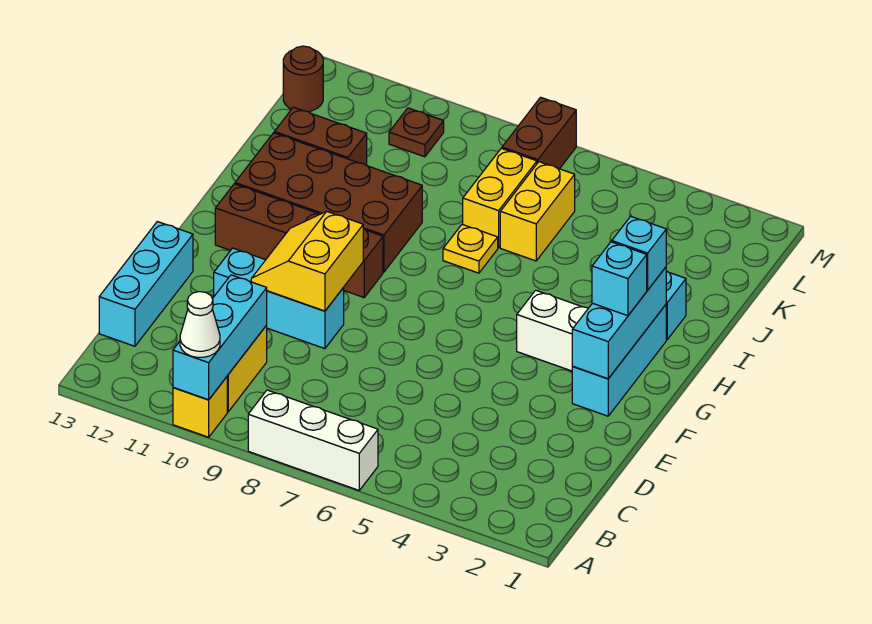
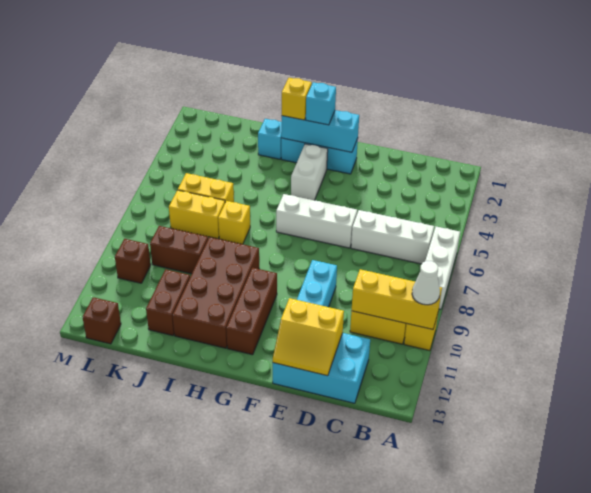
cyan 1x3 brick [173,275,267,400] -> yellow 1x3 brick [352,269,442,329]
none -> white 1x3 brick [351,210,434,264]
cyan 1x3 brick [99,222,193,346] -> cyan 2x3 brick [273,333,370,403]
none -> white 1x3 brick [276,194,357,248]
yellow 2x2 slope [251,211,363,311] -> yellow 2x2 slope moved to [273,298,344,376]
brown 1x4 brick [215,184,383,297] -> brown 1x3 brick [226,268,277,355]
cyan 1x1 brick [612,216,666,290] -> yellow 1x1 brick [282,78,312,120]
yellow 1x1 plate [443,224,498,273] -> yellow 1x1 brick [218,201,250,244]
brown 1x2 brick [502,97,576,169] -> brown 1x2 brick moved to [150,226,208,274]
brown 1x1 plate [389,108,444,157] -> brown 1x1 brick [115,239,151,283]
brown 1x1 round brick [283,46,323,112] -> brown 1x1 brick [83,297,121,344]

